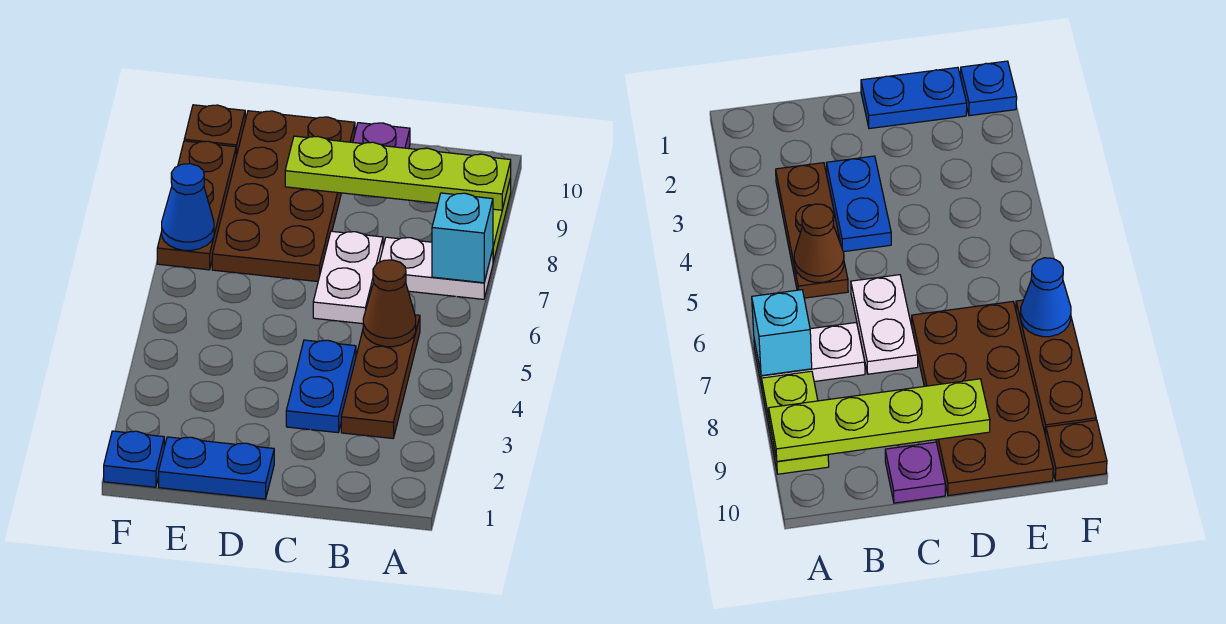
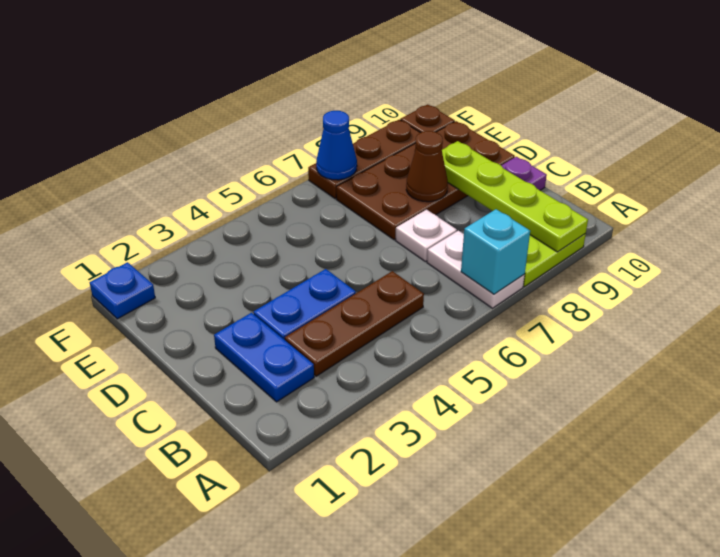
brown 1x1 cone [363,260,416,347] -> brown 1x1 cone moved to [406,131,448,202]
white 1x2 plate [313,231,383,324] -> white 1x1 plate [395,210,457,261]
blue 1x2 plate [159,437,274,499] -> blue 1x2 plate moved to [214,313,314,402]

